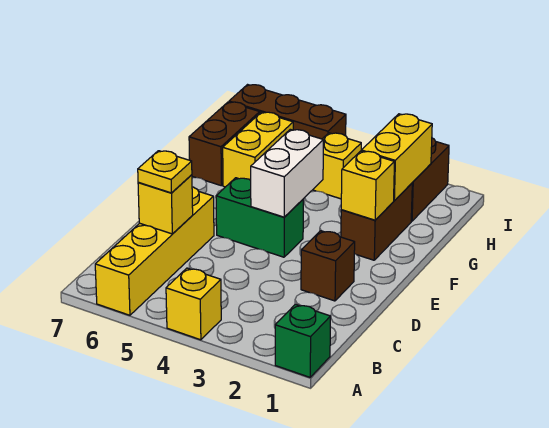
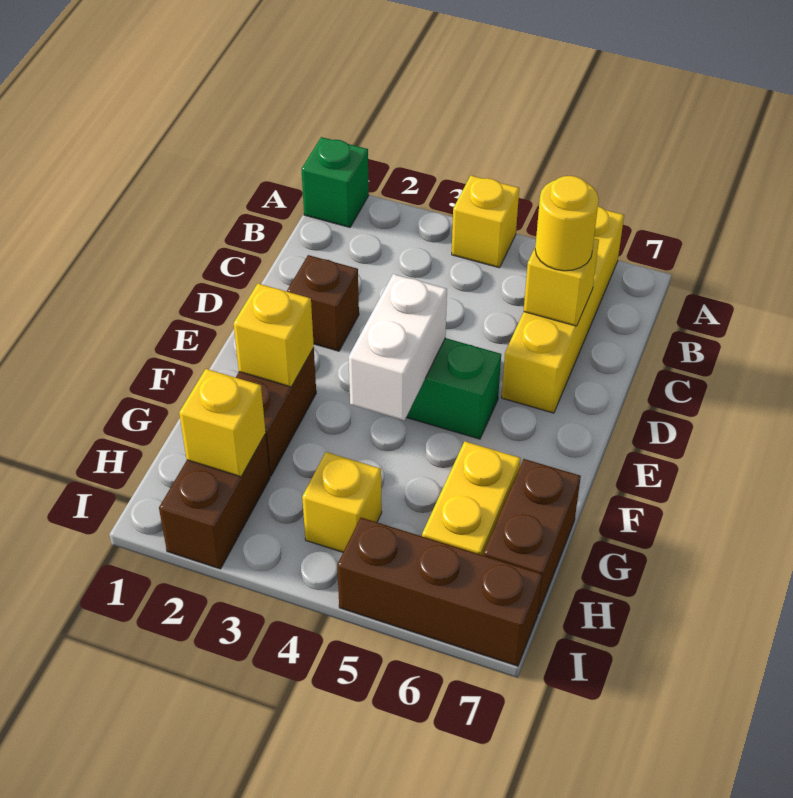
yellow 1x1 plate [138,151,192,193] -> yellow 1x1 round brick [535,176,599,271]
yellow 1x2 brick [361,114,432,201] -> yellow 1x1 brick [179,369,266,477]

